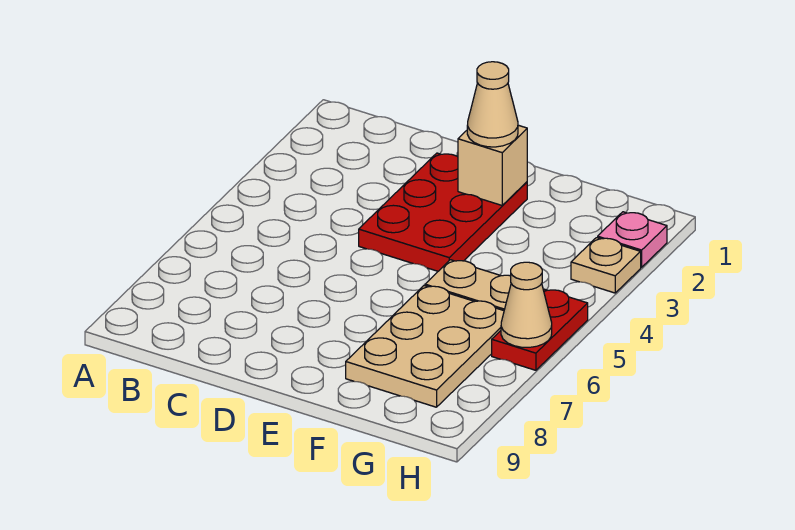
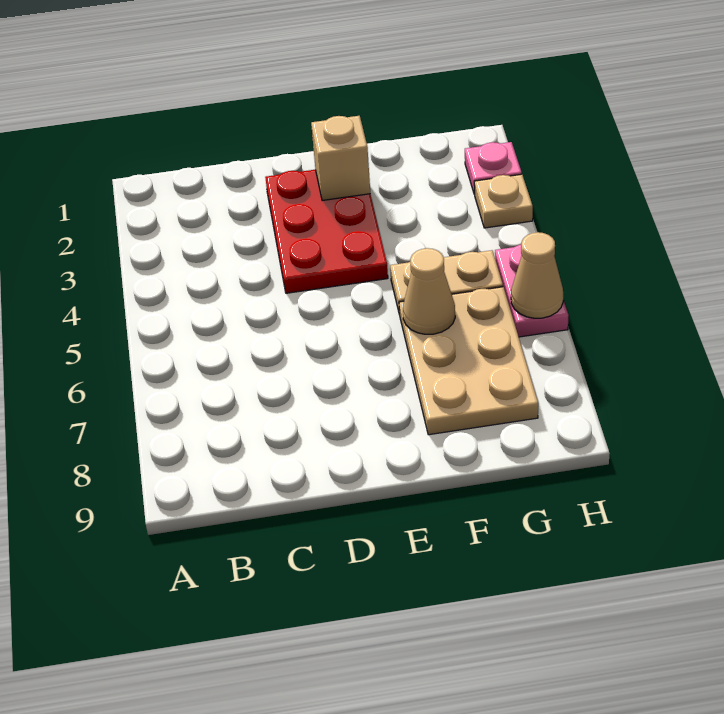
tan 1x1 cone [467,62,518,147] -> tan 1x1 cone moved to [403,248,455,334]
red 1x2 plate [492,289,588,370] -> pink 1x2 plate [495,245,569,337]

